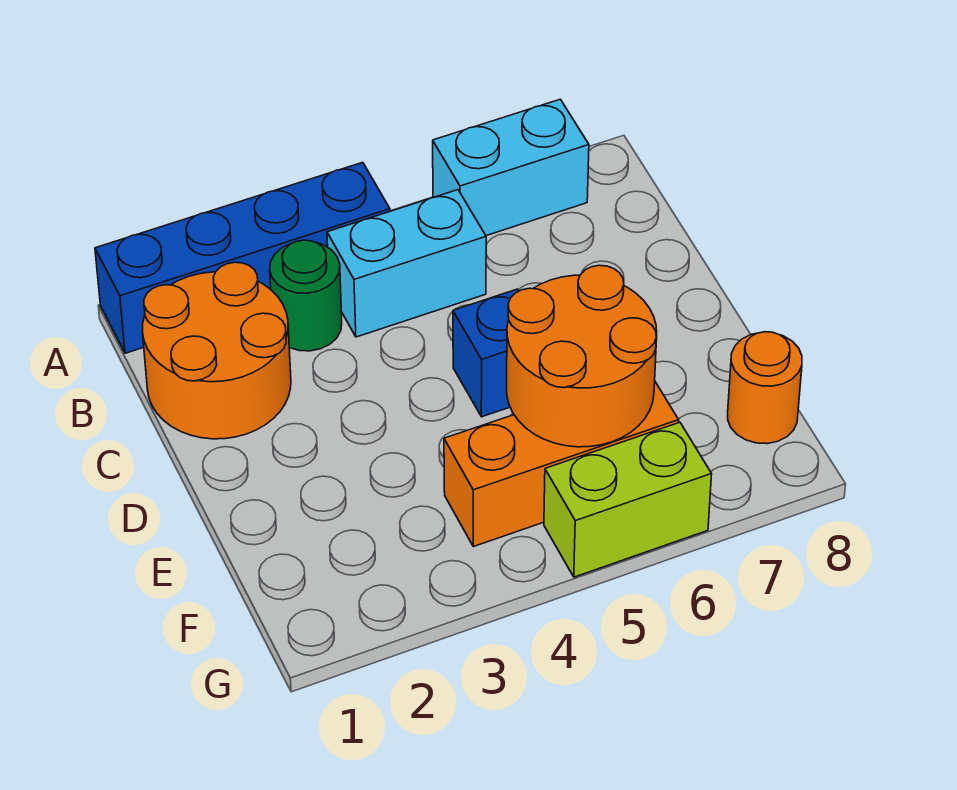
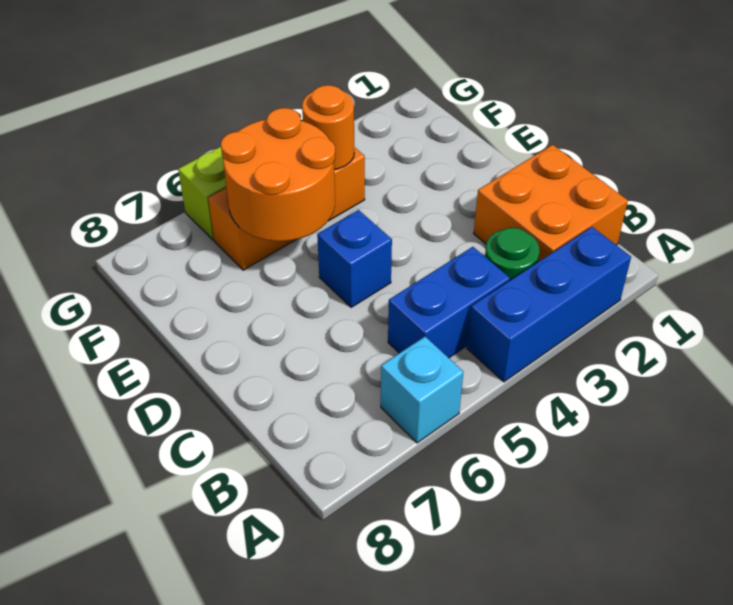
blue 1x4 brick [95,162,390,353] -> blue 1x3 brick [467,227,631,382]
cyan 1x2 brick [433,99,589,236] -> cyan 1x1 brick [381,337,463,443]
orange 2x2 round brick [142,262,291,439] -> orange 2x2 brick [474,145,628,262]
cyan 1x2 brick [327,190,486,337] -> blue 1x2 brick [388,247,510,358]
orange 1x1 round brick [728,332,802,444] -> orange 1x1 round brick moved to [302,85,354,169]

